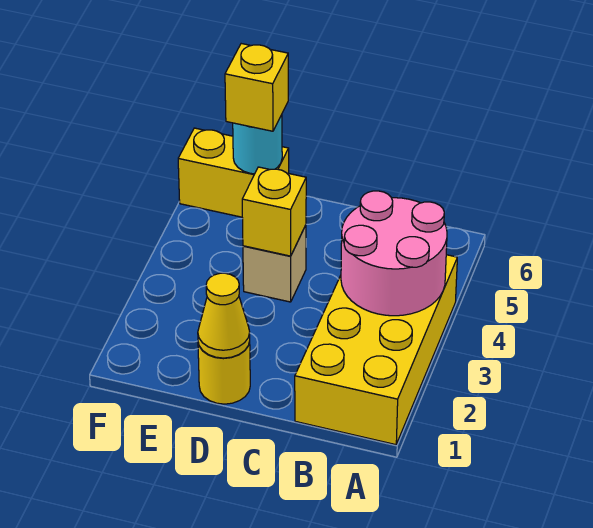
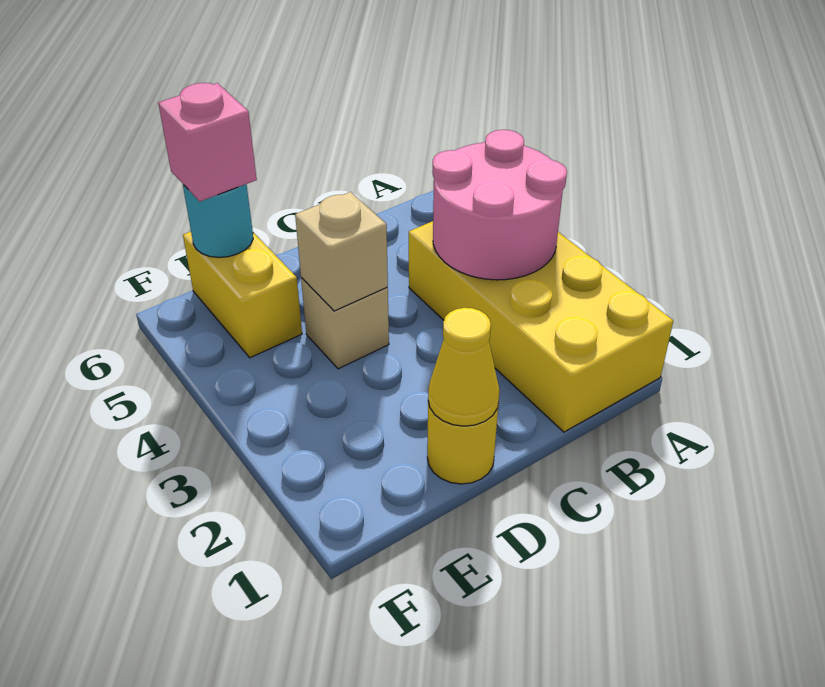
yellow 1x1 brick [242,167,306,256] -> tan 1x1 brick [295,192,388,311]
yellow 1x2 brick [178,128,289,217] -> yellow 1x2 brick turned to [183,232,302,358]
yellow 1x1 brick [225,44,288,131] -> pink 1x1 brick [158,83,257,201]

